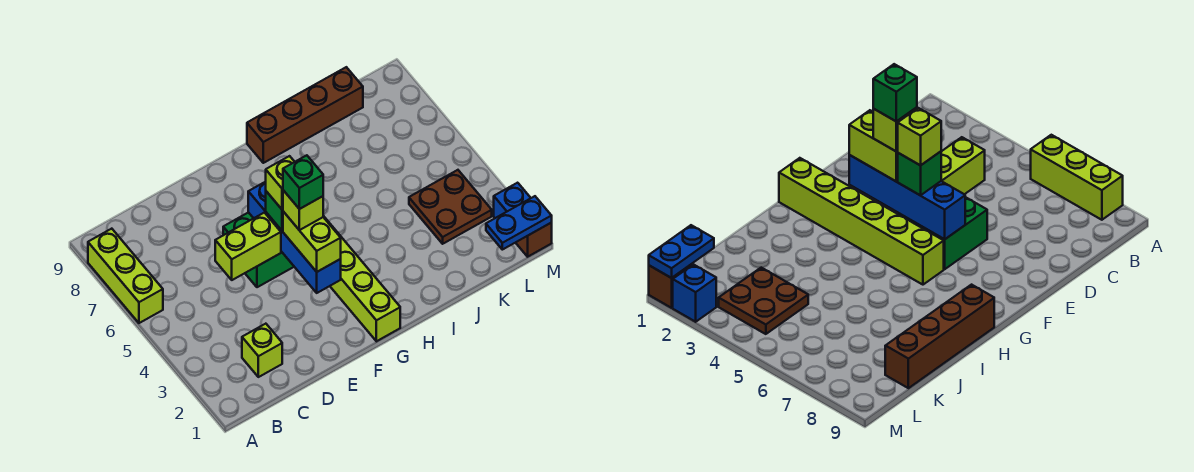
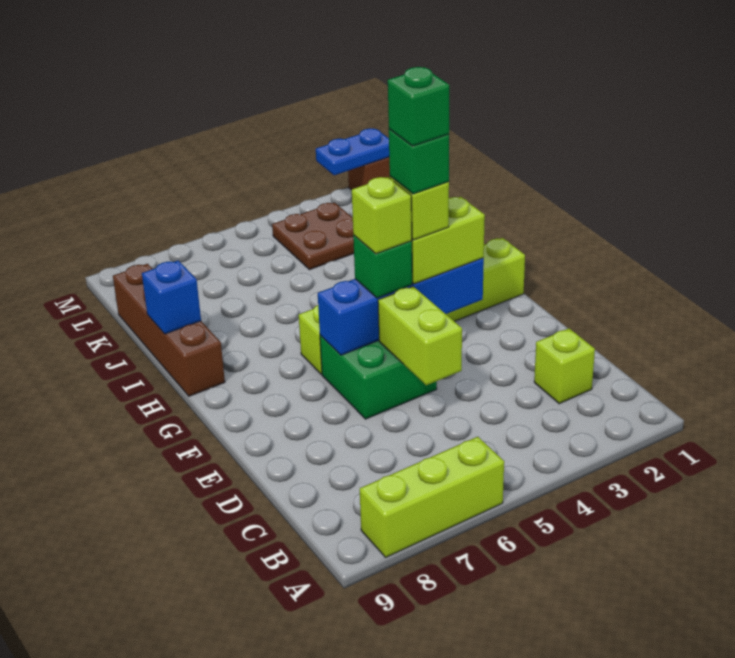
none -> green 1x1 brick [388,67,449,146]
blue 1x2 plate [486,196,552,250] -> blue 1x2 plate turned to [316,128,389,175]
blue 1x1 brick [494,183,530,218] -> blue 1x1 brick moved to [142,261,201,334]

